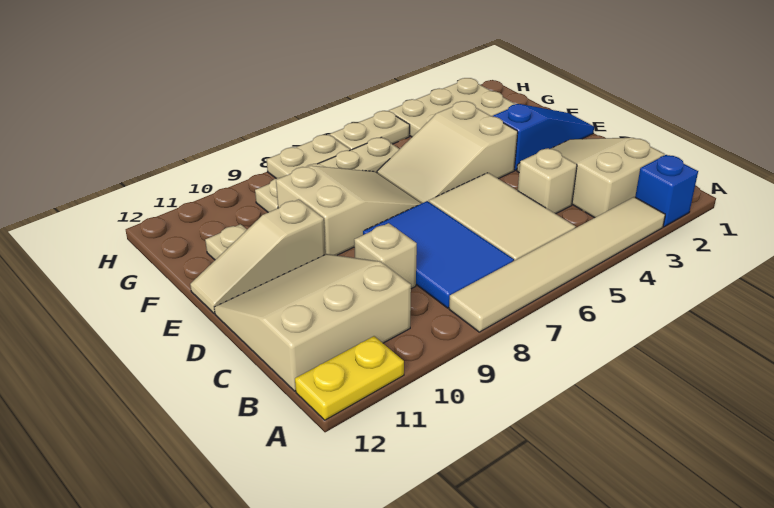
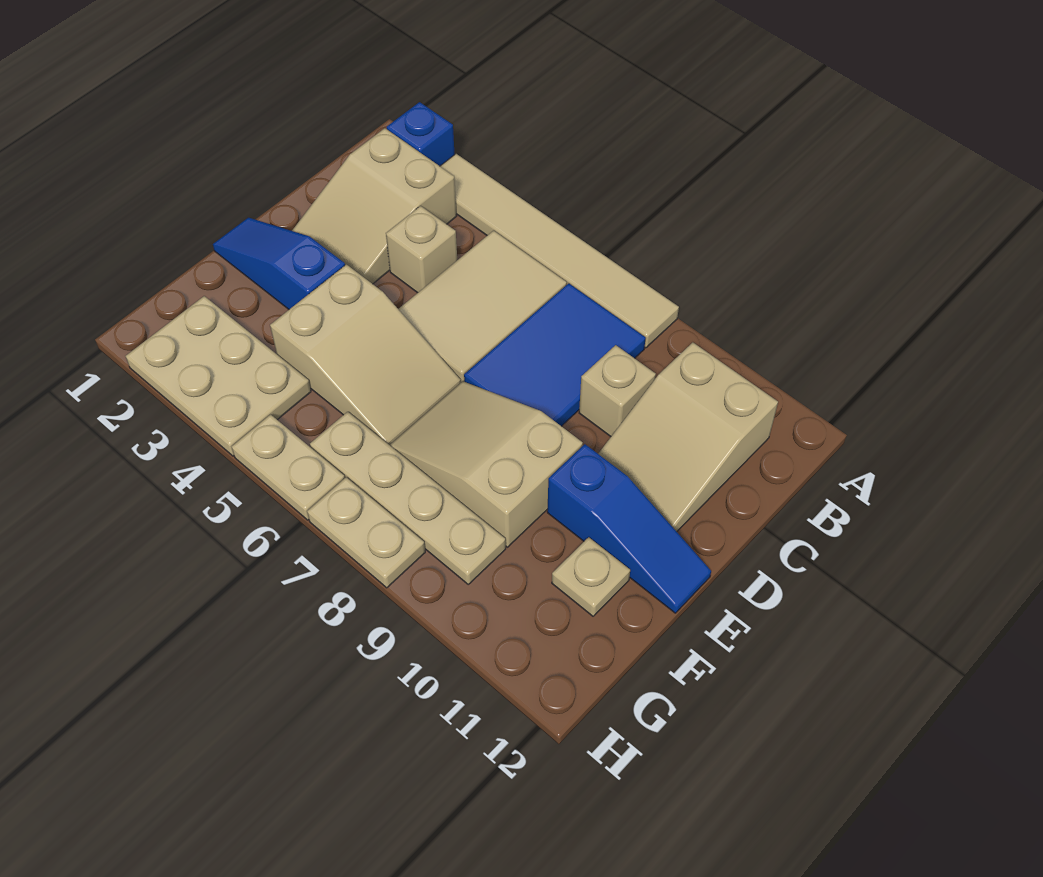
yellow 1x2 plate [295,336,404,420] -> none
tan 3x3 slope [214,254,411,391] -> tan 2x3 slope [598,342,778,532]
tan 1x3 slope [190,199,325,313] -> blue 1x3 slope [547,444,711,613]

